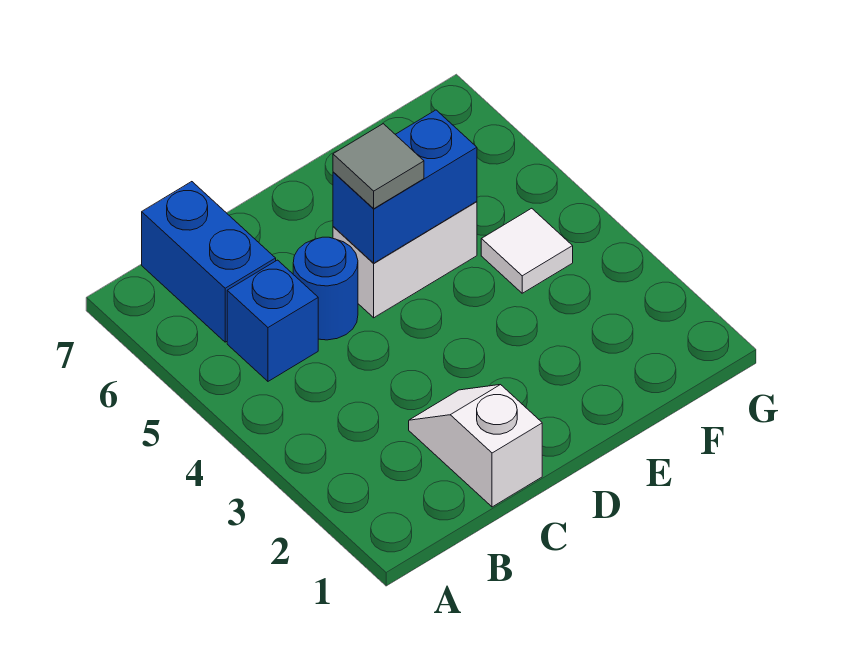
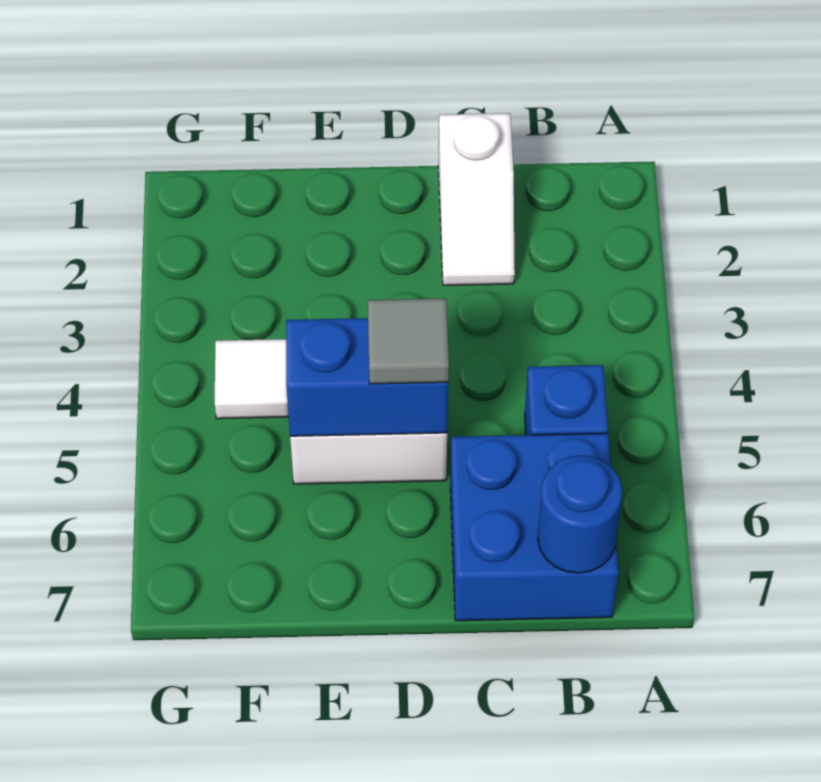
blue 1x2 brick [142,182,276,342] -> blue 2x2 brick [450,433,618,621]
blue 1x1 round brick [293,237,358,340] -> blue 1x1 round brick moved to [538,455,622,573]

